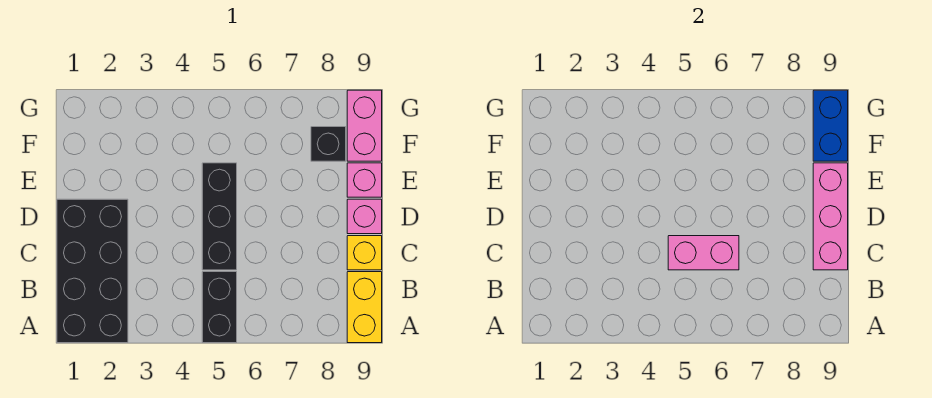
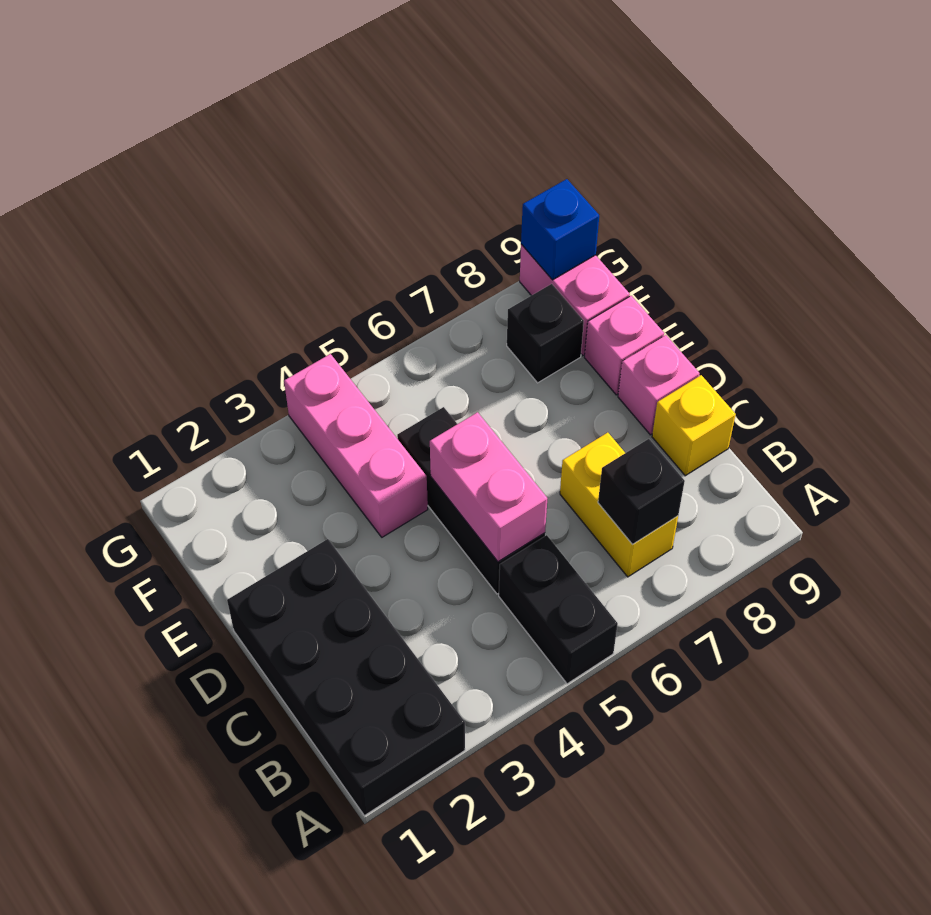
yellow 1x2 brick [347,272,382,343] -> yellow 1x2 brick moved to [560,433,678,577]
none -> black 1x1 brick [598,439,685,544]
pink 1x2 brick [668,236,739,270] -> pink 1x2 brick turned to [430,412,547,562]
pink 1x3 brick [813,163,848,270] -> pink 1x3 brick moved to [284,354,428,537]
blue 1x2 brick [813,90,848,161] -> blue 1x1 brick [521,179,599,280]

